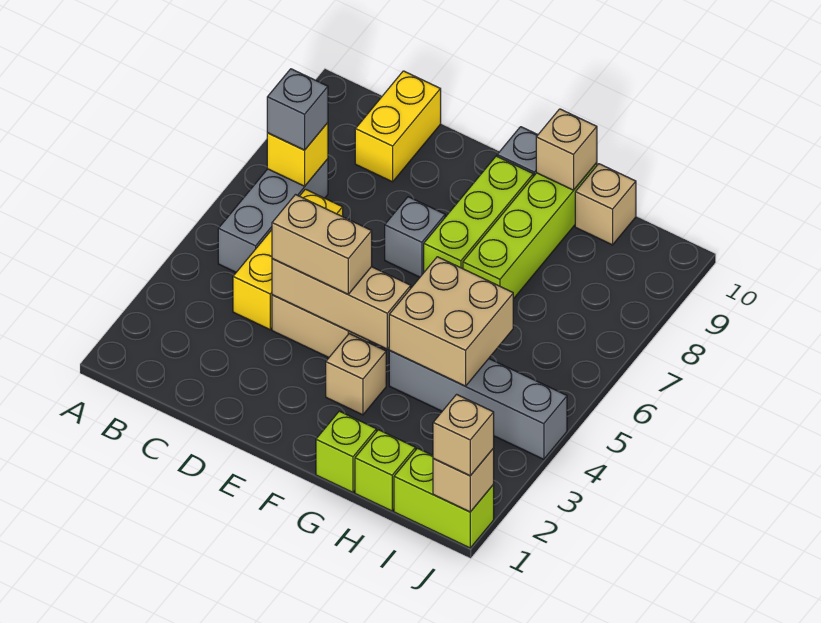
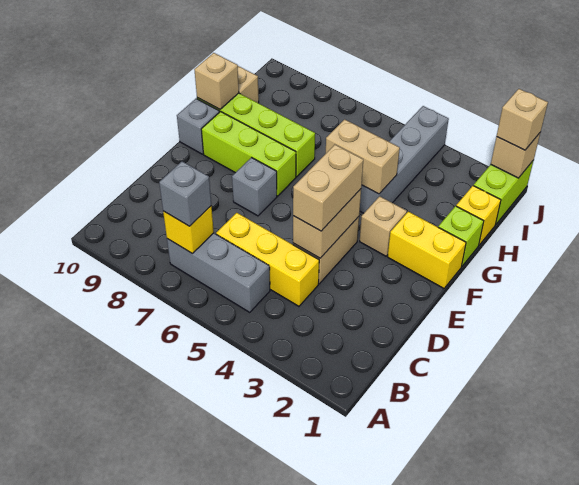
yellow 1x2 brick [355,71,441,182] -> yellow 1x2 brick moved to [388,212,466,288]
tan 1x3 brick [272,259,411,349] -> tan 1x2 brick [293,189,361,258]
tan 2x2 brick [389,257,513,386] -> tan 1x2 brick [326,119,400,194]
lime 1x1 brick [355,430,416,511] -> yellow 1x1 brick [456,186,501,245]

